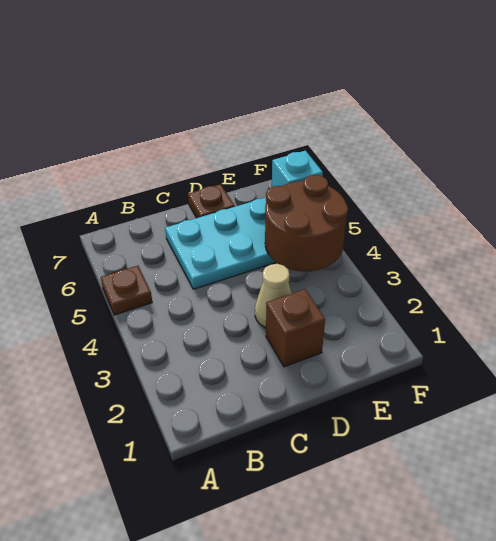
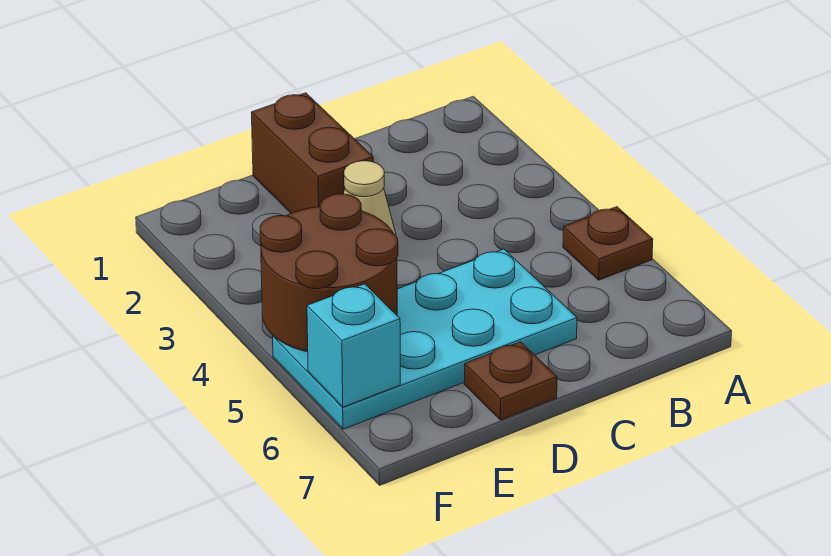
brown 1x1 brick [266,289,325,367] -> brown 1x2 brick [251,93,373,213]

